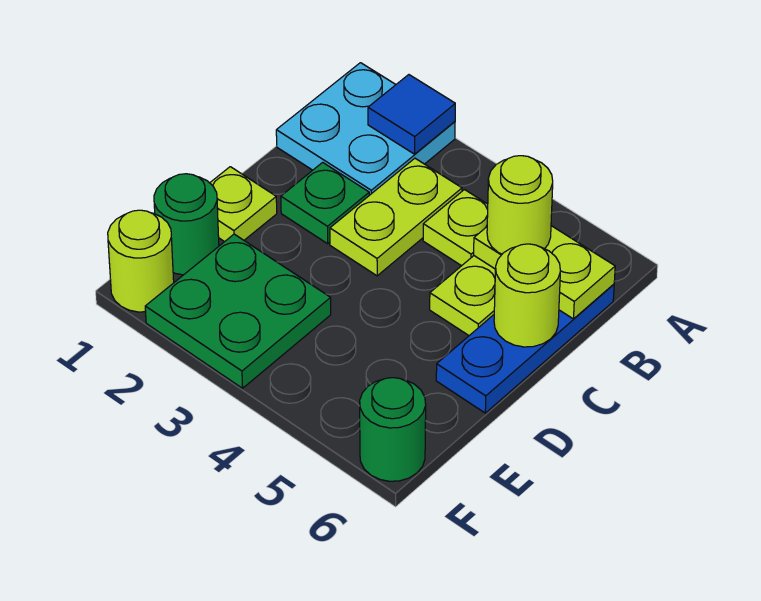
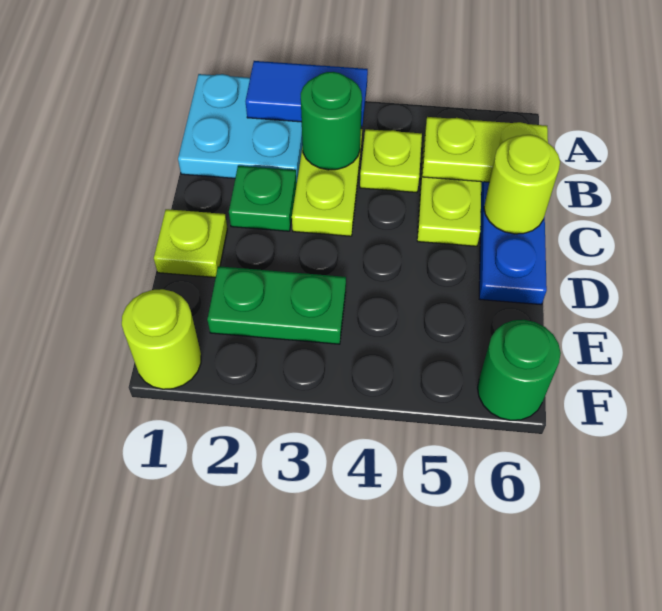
blue 1x1 tile [368,75,455,154] -> blue 1x2 tile [246,61,368,126]
lime 1x1 round brick [487,156,553,254] -> none
green 1x1 round brick [154,174,219,275] -> green 1x1 round brick moved to [301,72,362,170]
green 2x2 plate [145,234,331,388] -> green 1x2 plate [207,266,346,344]

